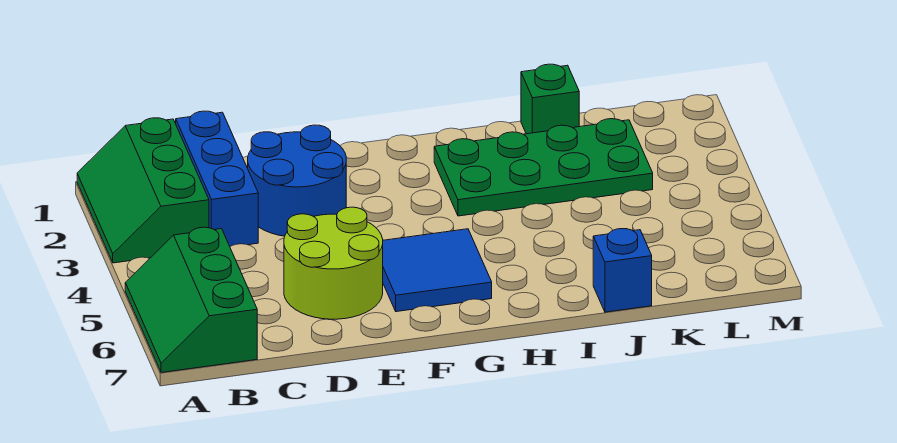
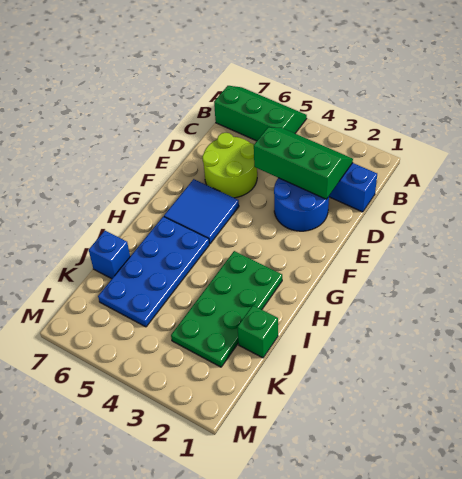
green 2x3 slope [77,118,209,263] -> green 2x3 slope moved to [254,127,353,199]
none -> blue 2x4 plate [98,216,209,327]

